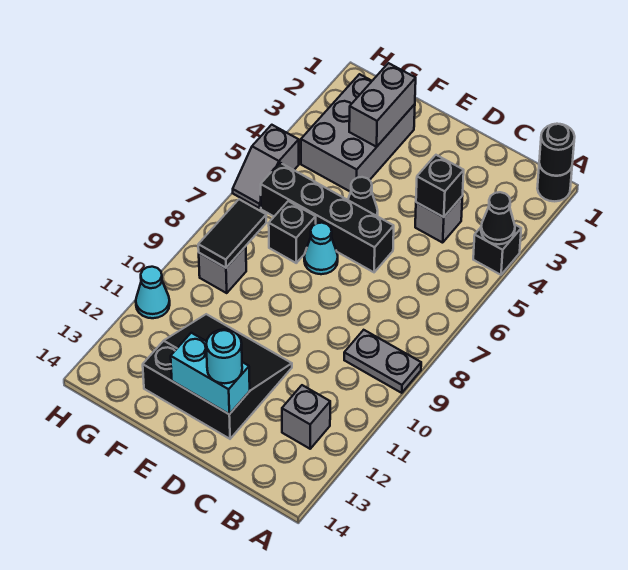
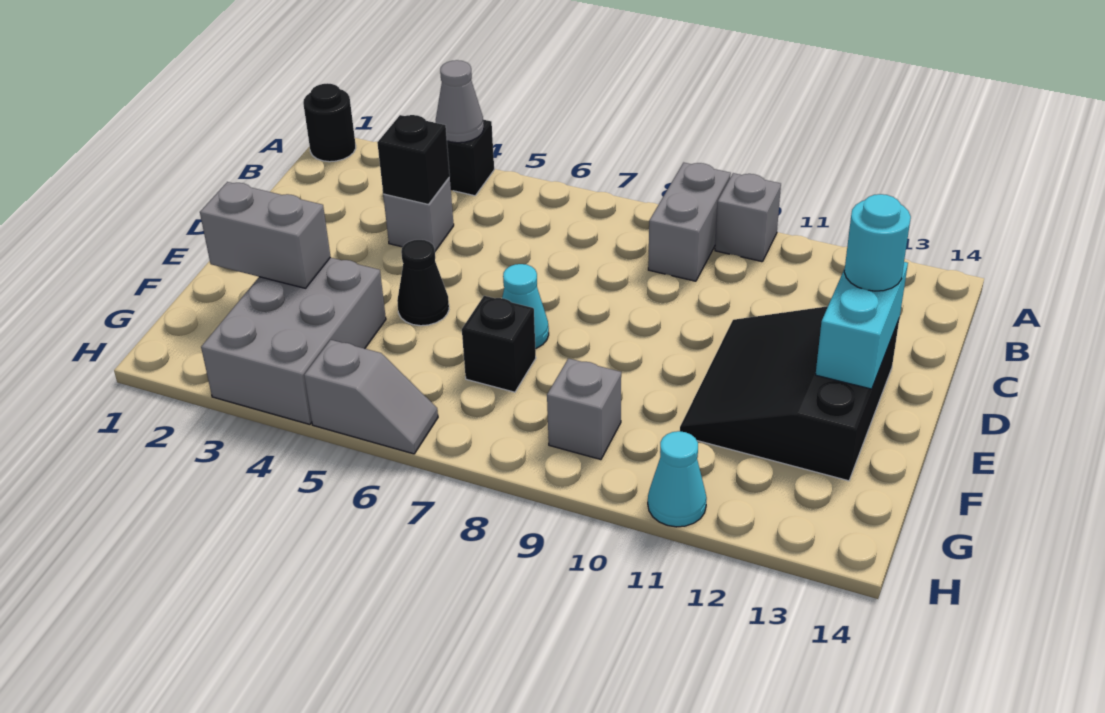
black 1x1 round brick [539,124,575,176] -> none
black 1x1 cone [481,192,515,244] -> grey 1x1 cone [436,60,484,143]
grey 1x2 plate [344,330,421,393] -> grey 1x2 brick [648,163,731,281]
grey 1x1 brick [282,385,330,449] -> grey 1x1 brick moved to [715,173,781,262]
black 1x4 brick [261,163,394,272] -> none
grey 2x3 brick [301,74,415,192] -> grey 2x3 brick turned to [201,257,386,424]
black 1x2 tile [198,199,266,268] -> none

